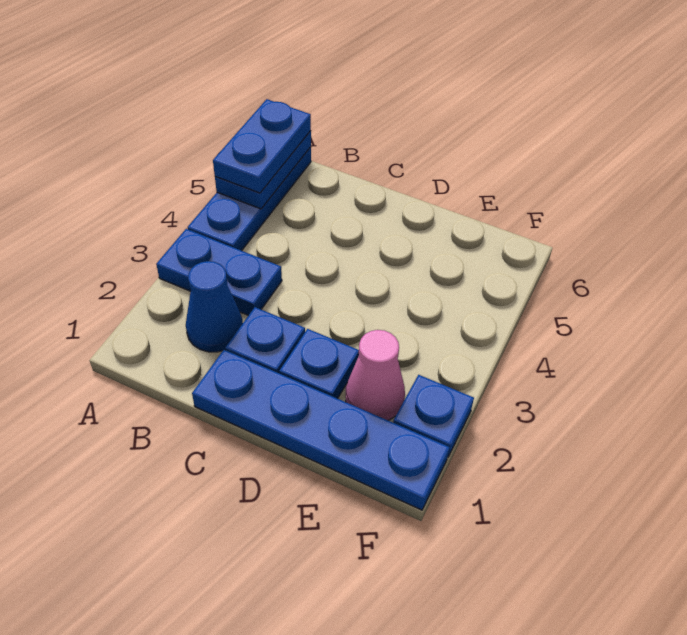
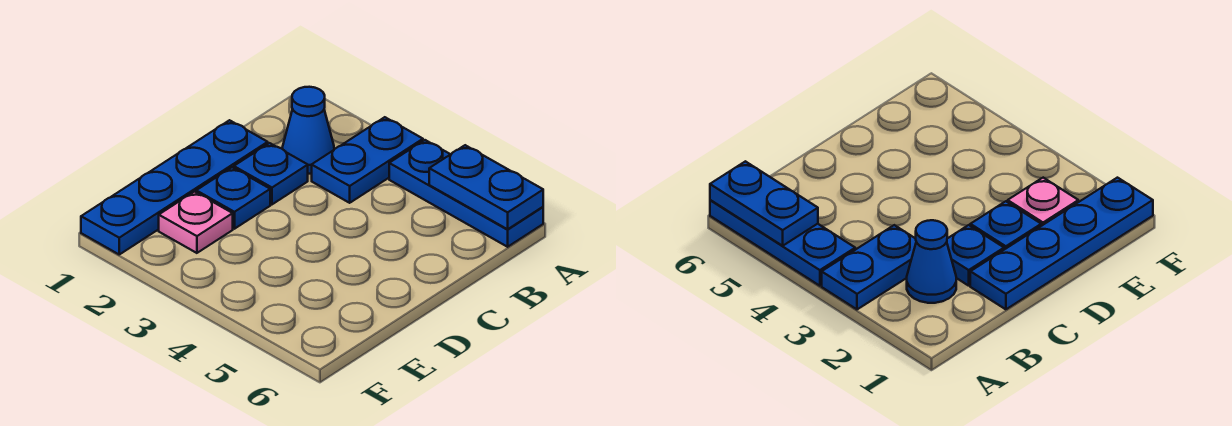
blue 1x2 plate [213,99,311,193] -> none
pink 1x1 cone [346,330,405,420] -> pink 1x1 plate [159,192,233,253]
blue 1x1 plate [393,375,474,456] -> none

